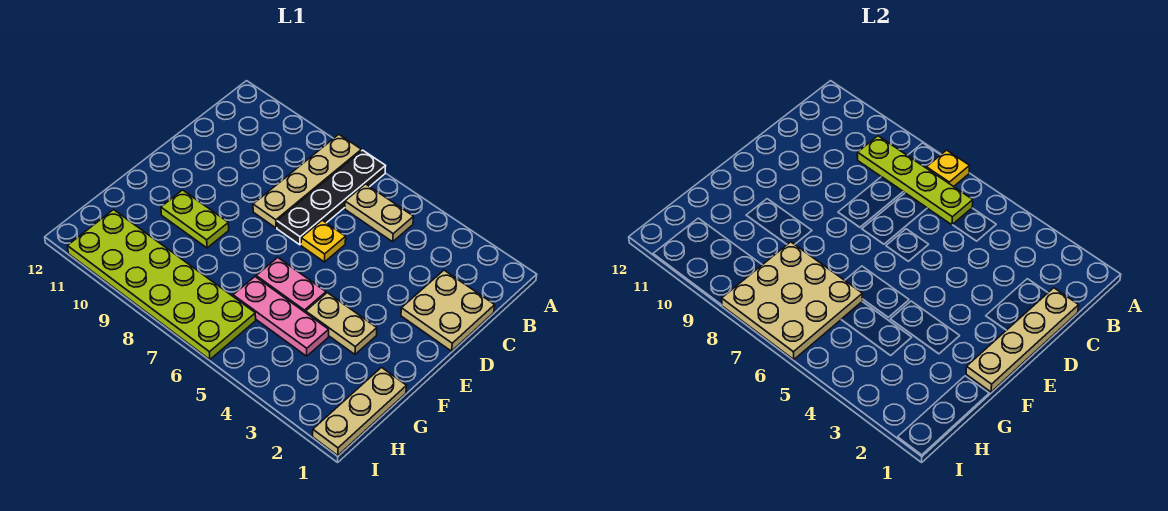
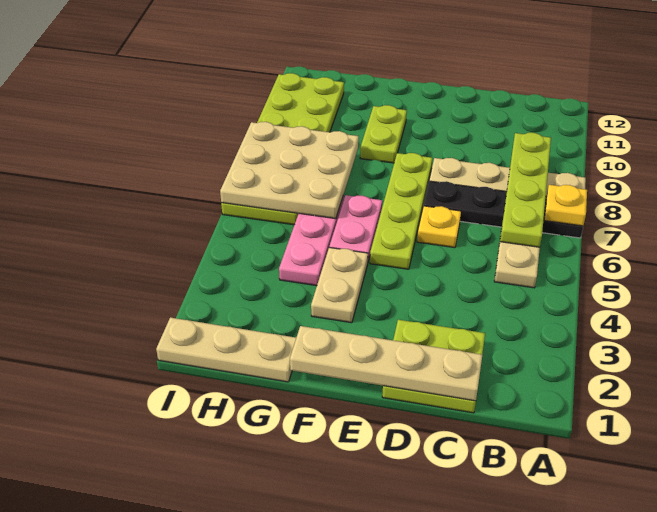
tan 2x2 plate [401,270,495,351] -> lime 2x2 plate [382,320,485,413]
none -> lime 1x4 plate [370,153,432,269]

